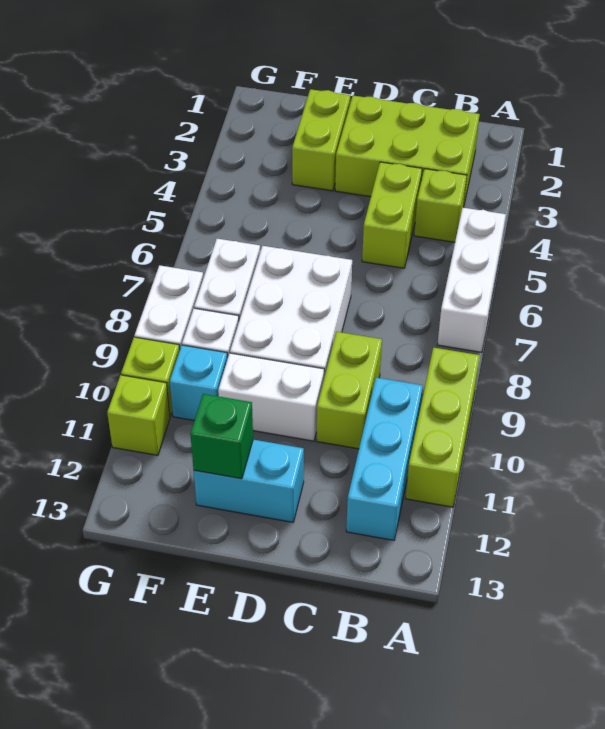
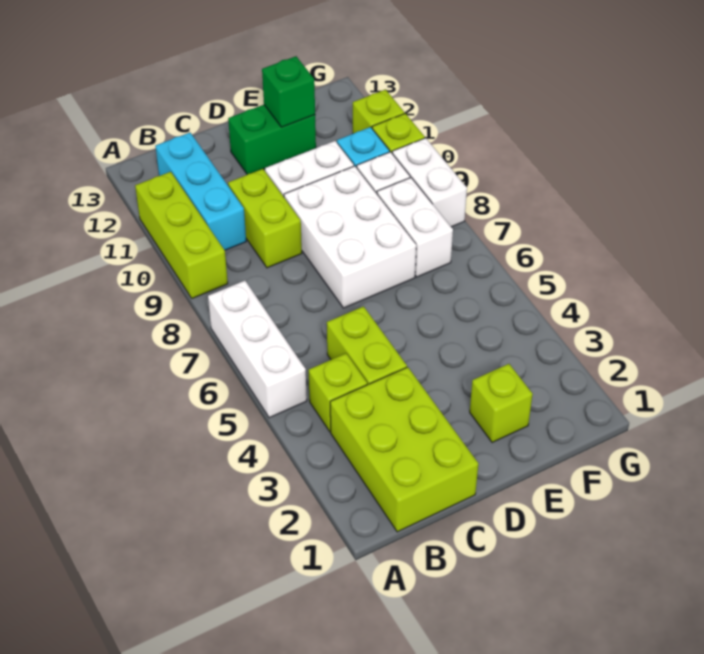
lime 2x3 brick [335,96,480,207] -> lime 2x3 brick turned to [330,367,478,532]
cyan 1x2 brick [194,440,304,522] -> green 1x2 brick [228,105,316,175]
lime 1x2 brick [292,89,350,191] -> lime 1x1 brick [470,364,533,443]

